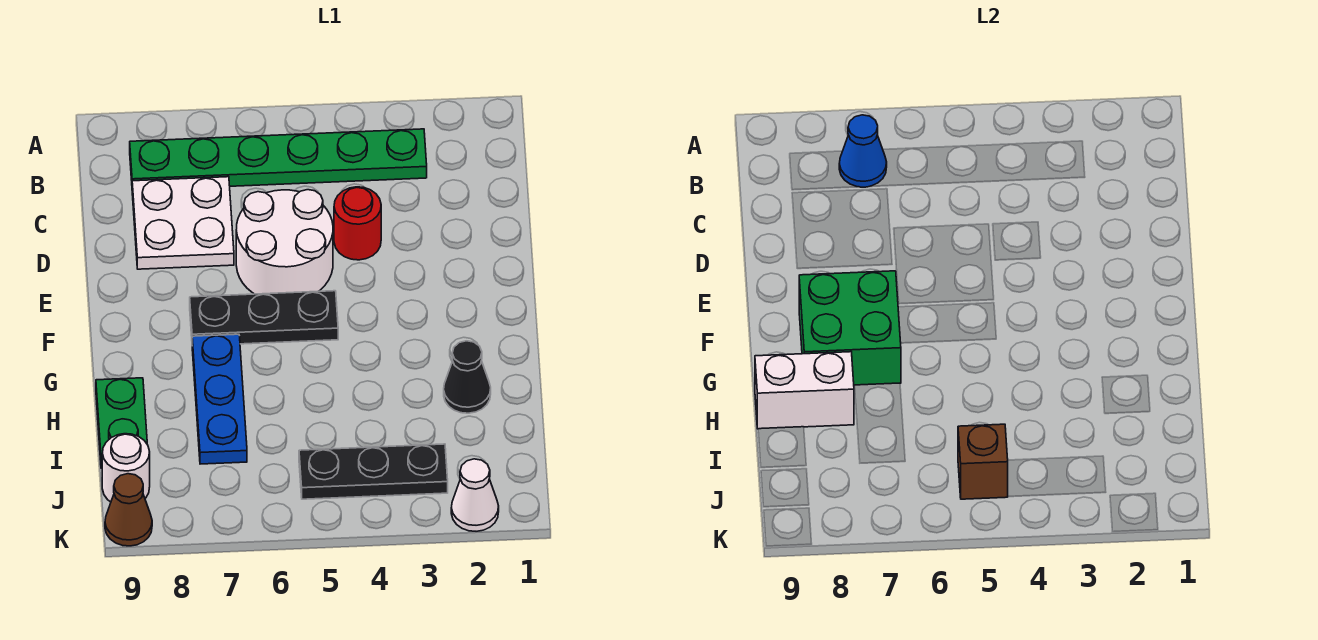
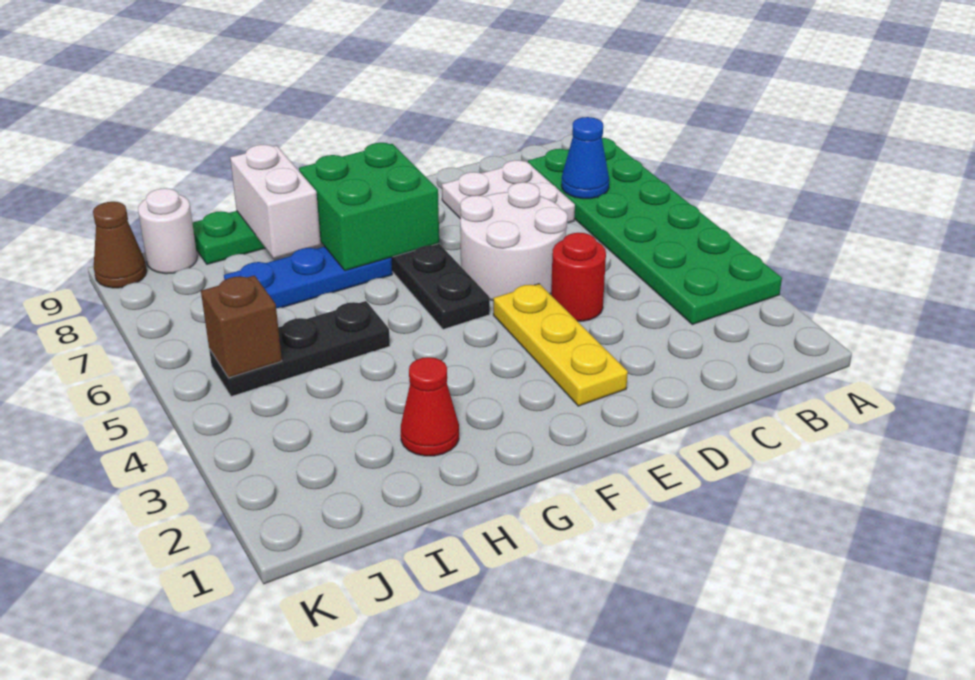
green 1x6 plate [130,129,427,186] -> green 2x6 plate [528,138,782,325]
none -> yellow 1x3 plate [493,284,628,406]
black 1x1 cone [444,341,491,413] -> red 1x1 cone [401,357,459,456]
black 1x3 plate [299,444,448,499] -> black 1x3 plate turned to [209,301,390,397]
white 1x1 cone [451,459,499,531] -> none

